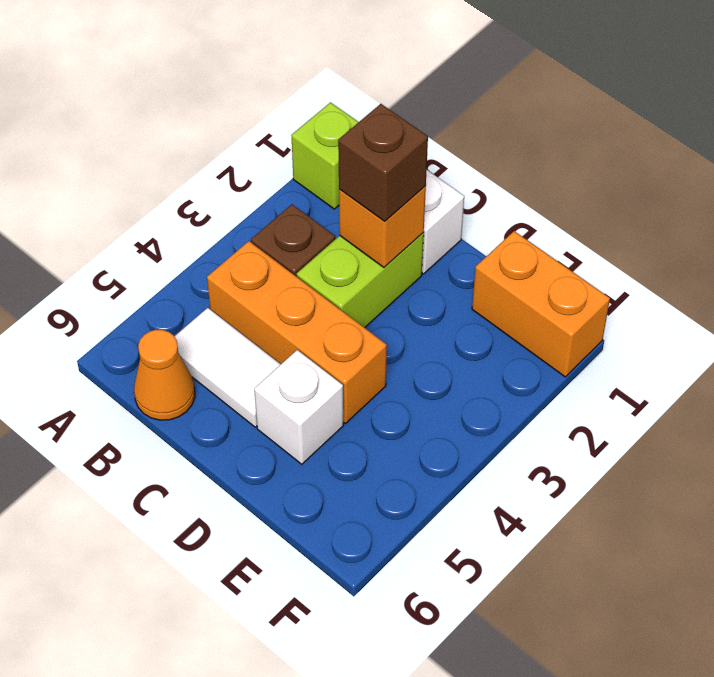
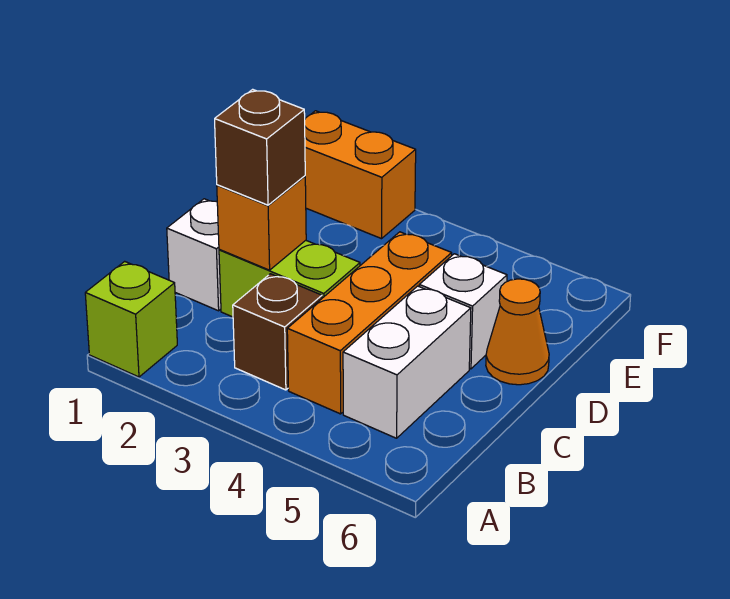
white 1x2 tile [174,308,281,427] -> white 1x2 brick [343,286,471,438]
orange 1x1 cone [134,330,195,420] -> orange 1x1 cone moved to [486,279,549,385]
orange 1x2 brick [472,231,610,377] -> orange 1x2 brick turned to [305,111,416,239]

